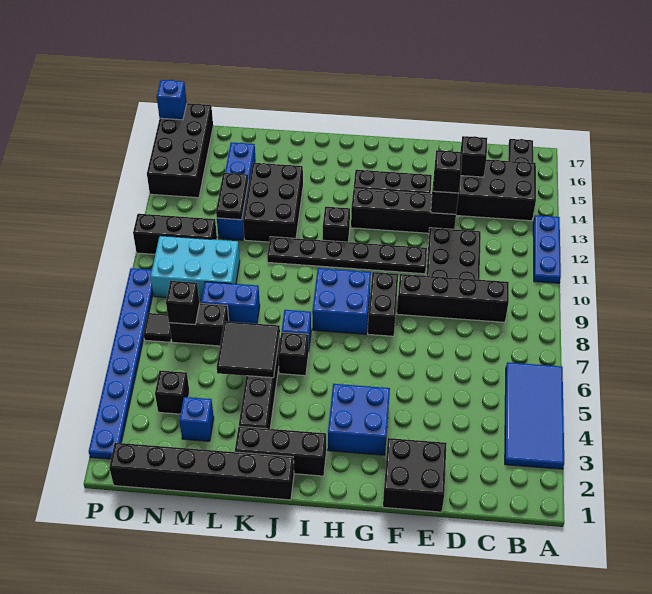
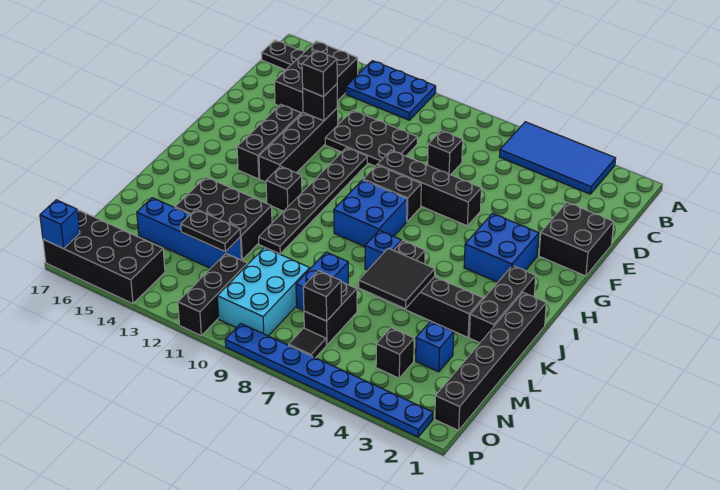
blue 1x3 plate [533,215,561,283] -> blue 2x3 plate [346,61,436,120]
black 1x4 brick [397,274,509,322] -> black 1x4 brick turned to [377,150,482,226]
black 1x1 brick [460,136,487,177] -> black 1x1 brick moved to [428,130,463,175]

